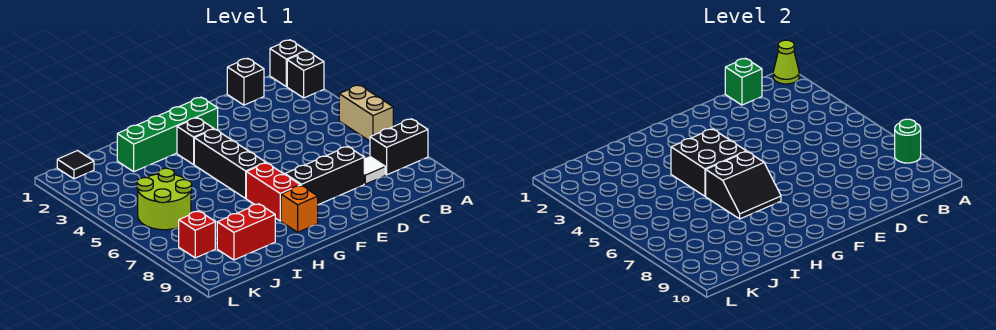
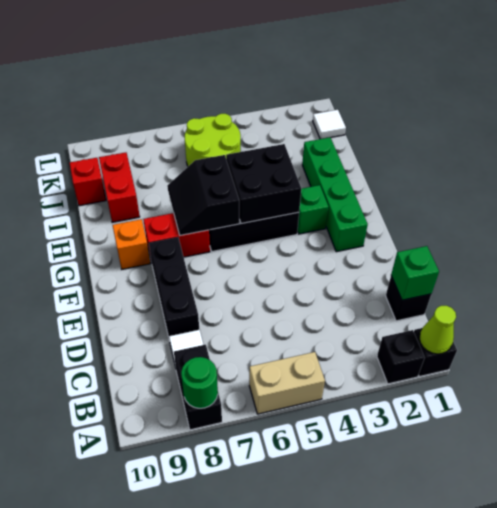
black 1x1 brick [177,118,213,164] -> green 1x1 brick [298,185,329,234]
black 1x1 tile [57,151,94,179] -> white 1x1 tile [313,110,346,139]
red 1x1 brick [179,211,215,258] -> red 1x1 brick moved to [70,158,106,206]

